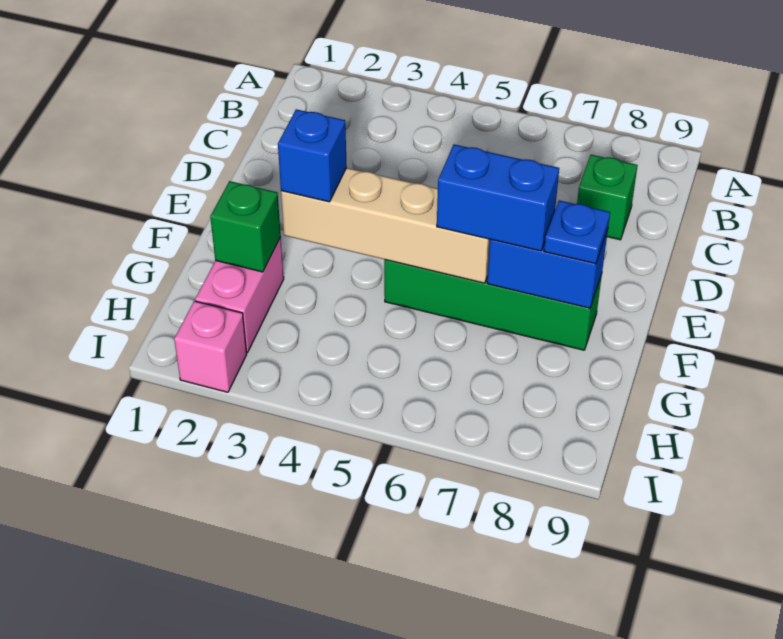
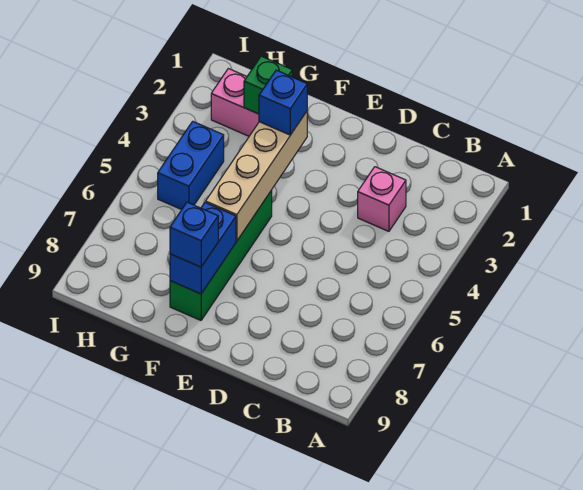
green 1x1 brick [577,155,638,240] -> none
blue 1x2 brick [437,144,559,251] -> blue 1x2 brick moved to [158,121,224,210]
blue 1x1 plate [544,200,610,264] -> blue 1x1 brick [170,202,218,267]
pink 1x1 brick [174,301,247,392] -> pink 1x1 brick moved to [358,167,406,231]

